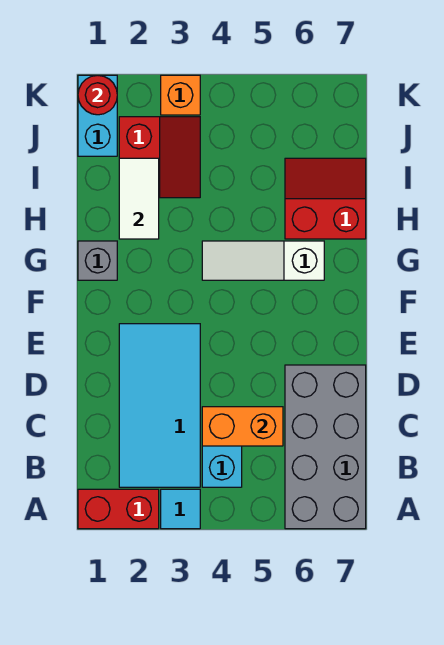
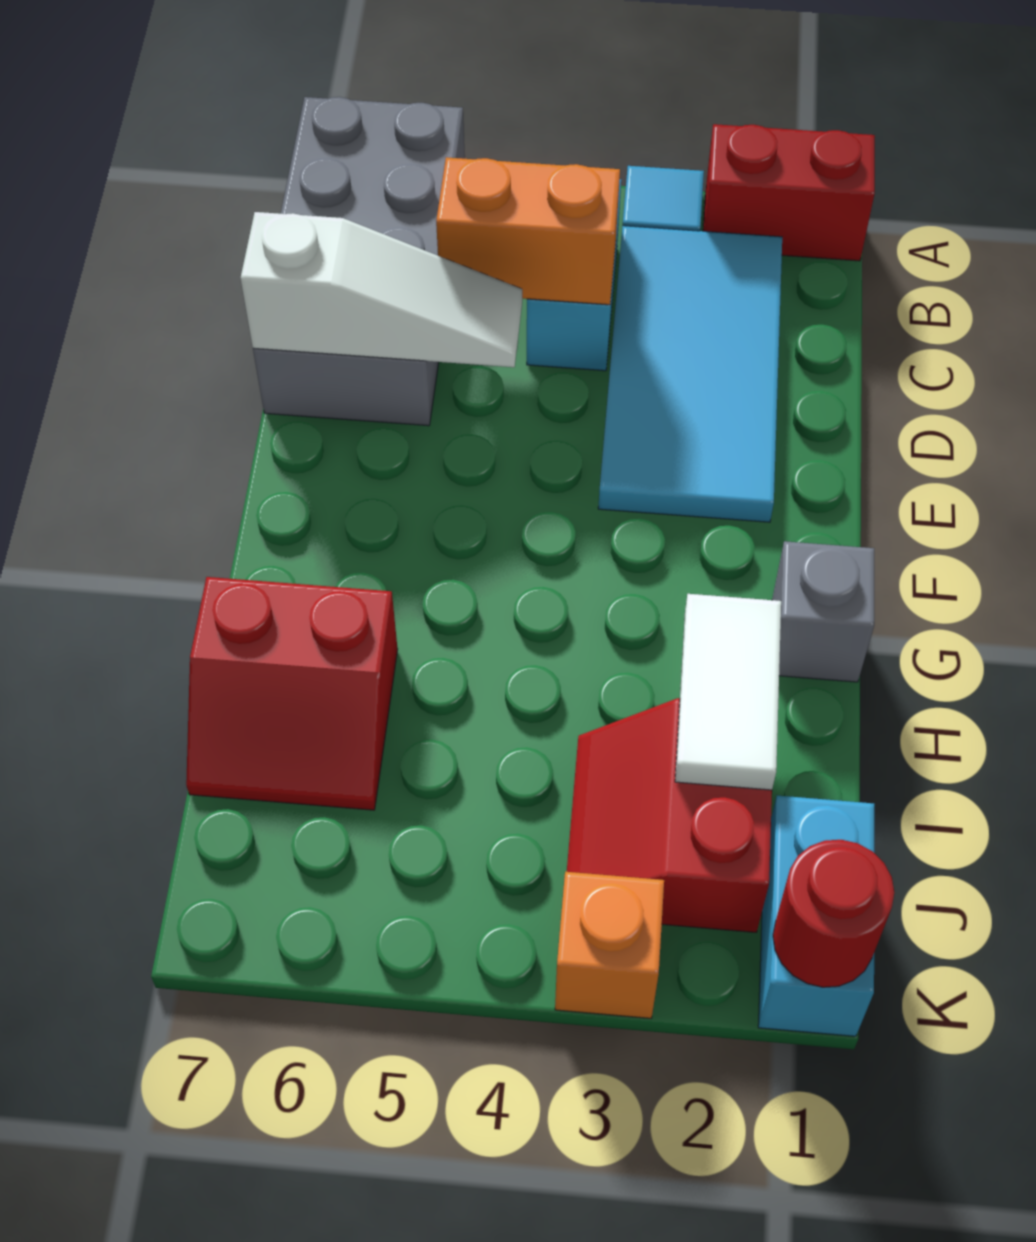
white 1x3 slope [202,241,324,280] -> white 1x3 slope moved to [240,212,522,367]

